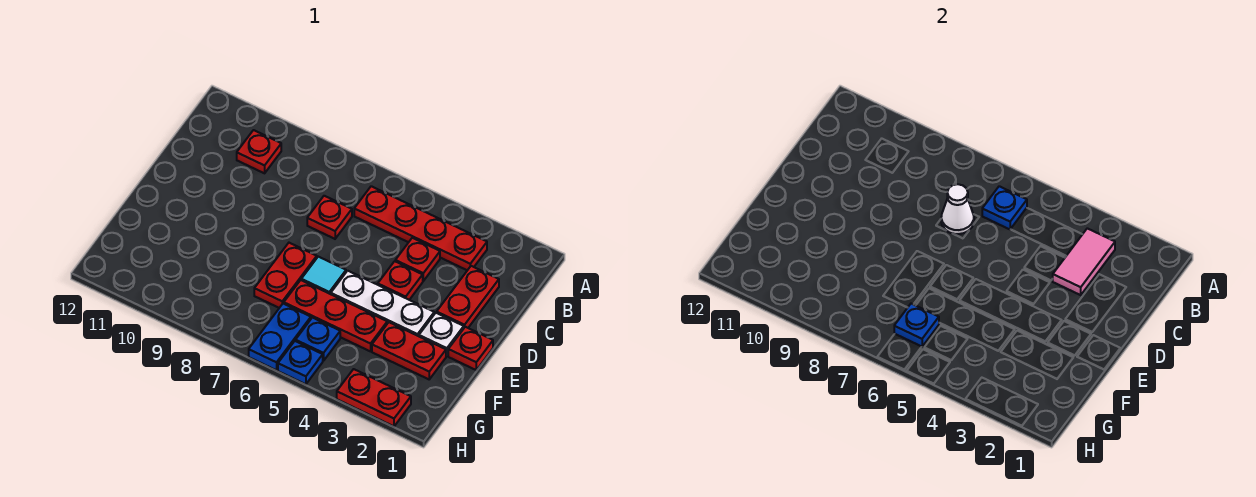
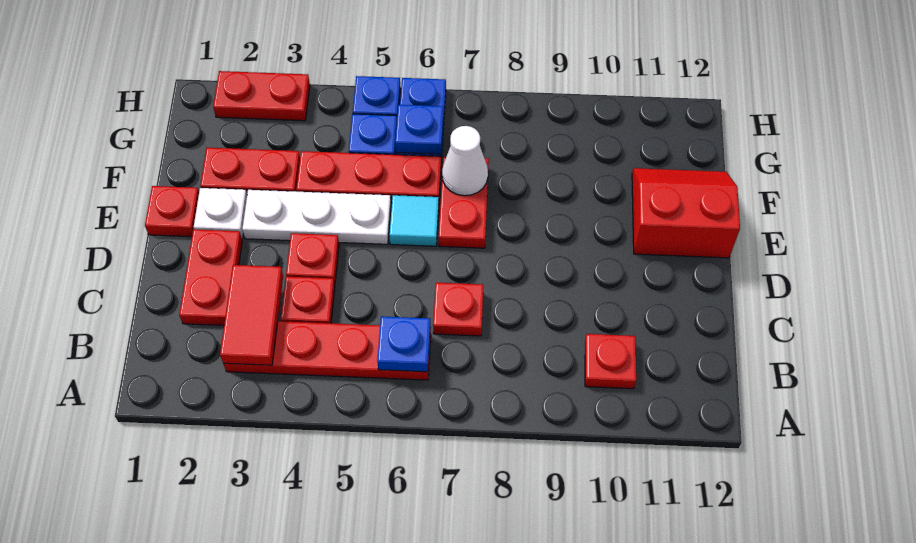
pink 1x2 tile [1053,228,1115,295] -> red 1x2 tile [220,265,283,365]
white 1x1 cone [941,184,974,234] -> white 1x1 cone moved to [442,126,488,196]
none -> red 2x2 slope [632,168,740,258]

